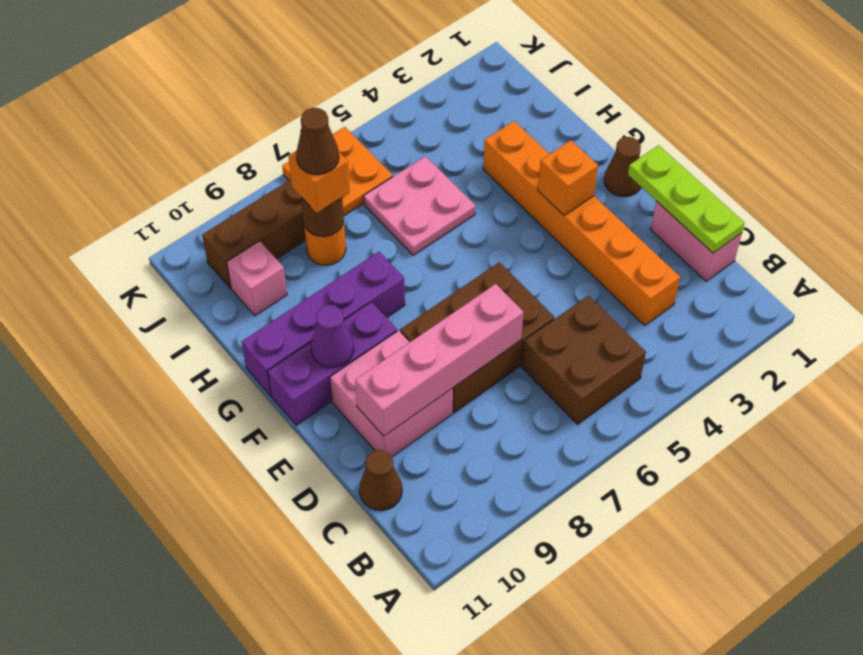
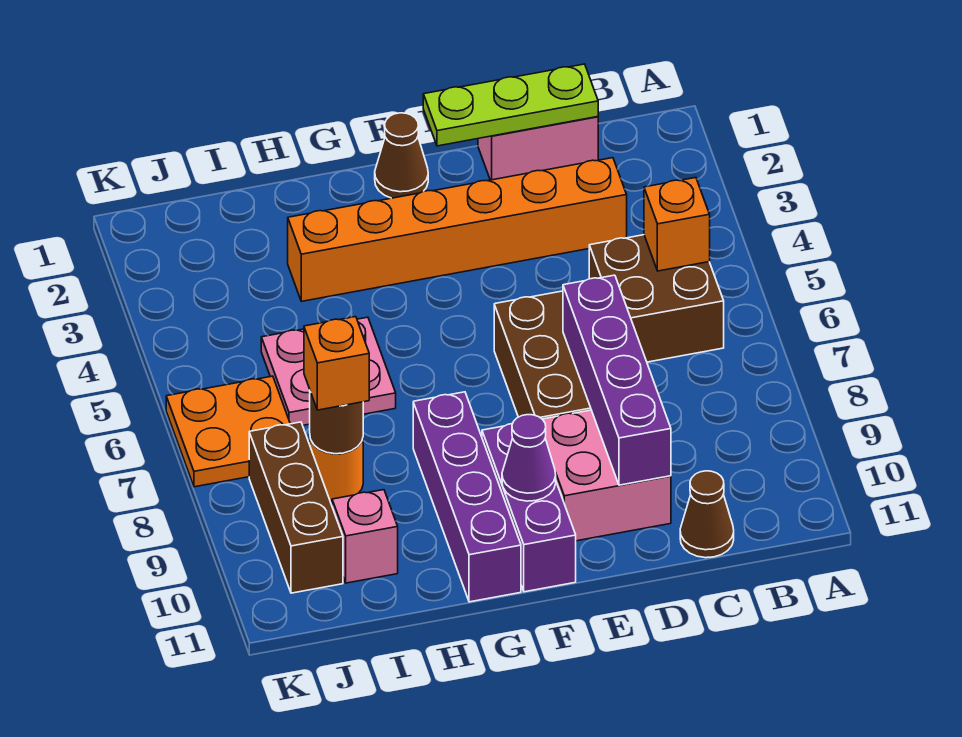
pink 1x4 brick [355,284,523,436] -> purple 1x4 brick [563,275,671,485]
orange 1x1 brick [538,140,598,215] -> orange 1x1 brick moved to [644,178,710,271]
brown 1x1 cone [296,108,339,175] -> none

